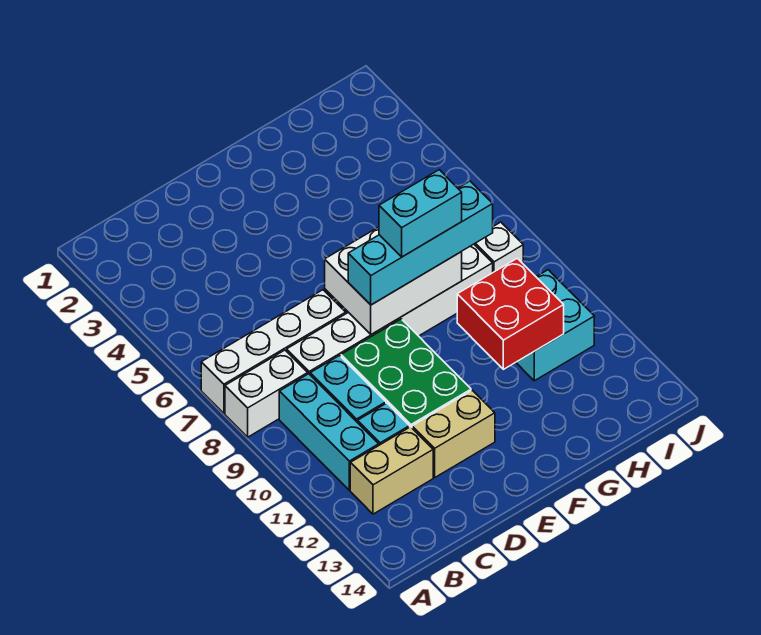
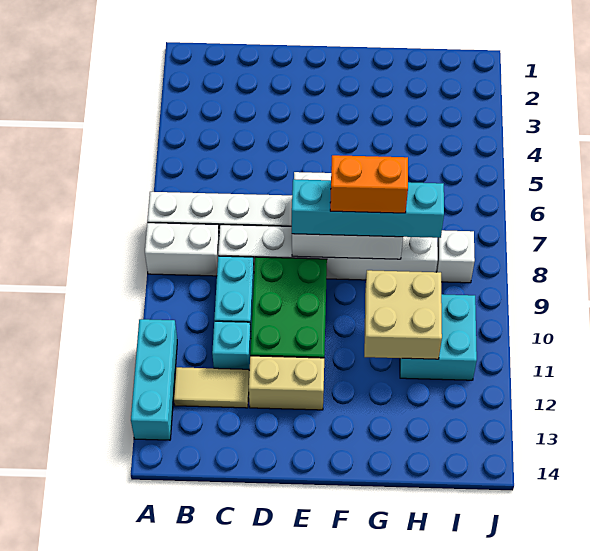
cyan 1x3 brick [279,374,379,490] -> cyan 1x3 brick moved to [131,319,177,440]
tan 1x2 brick [350,427,433,514] -> tan 1x2 tile [174,367,249,408]
cyan 1x2 brick [379,170,462,257] -> orange 1x2 brick [330,155,408,213]
red 2x2 brick [457,258,564,369] -> tan 2x2 brick [364,270,442,359]

